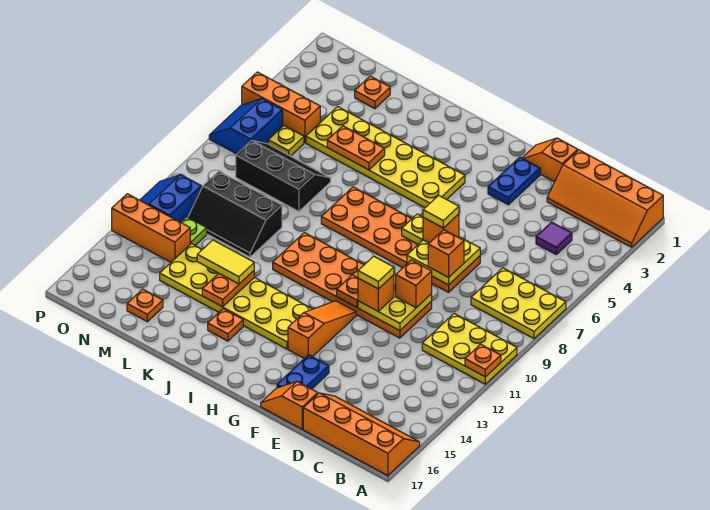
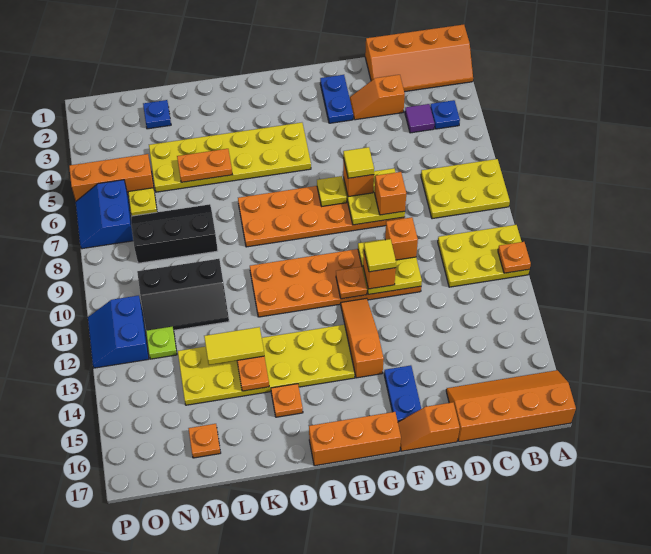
none -> blue 1x1 plate [430,100,460,129]
orange 1x2 slope [523,138,578,182] -> orange 1x2 slope moved to [350,75,405,120]
orange 1x1 plate [355,76,390,109] -> blue 1x1 plate [143,100,171,129]
orange 1x3 brick [112,194,190,262] -> orange 1x3 brick moved to [309,412,401,466]

